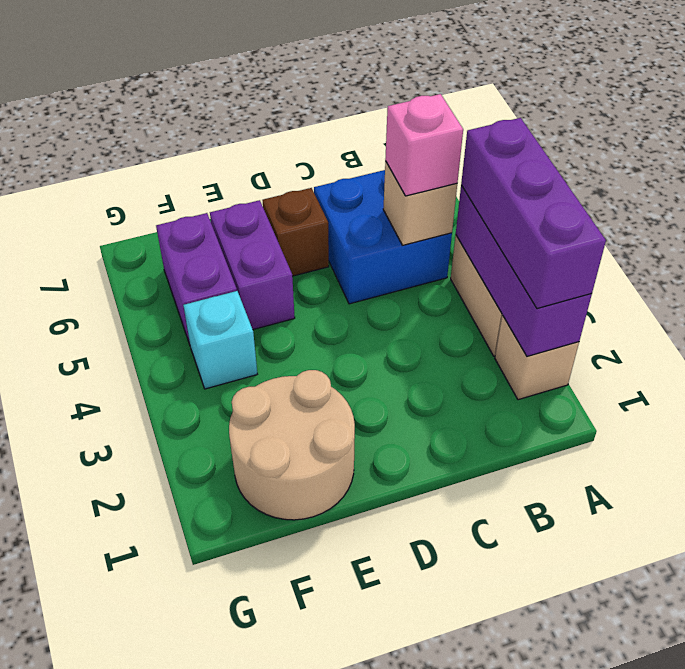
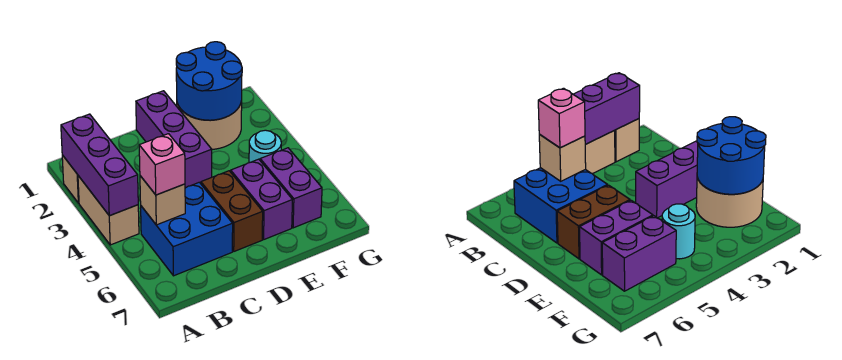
purple 1x3 brick [461,118,606,309] -> purple 1x3 brick moved to [136,91,212,188]
brown 1x1 brick [263,188,329,276] -> brown 1x2 brick [201,171,263,251]
none -> blue 2x2 round brick [176,42,242,120]
cyan 1x1 brick [183,291,257,389] -> cyan 1x1 round brick [249,130,281,163]

